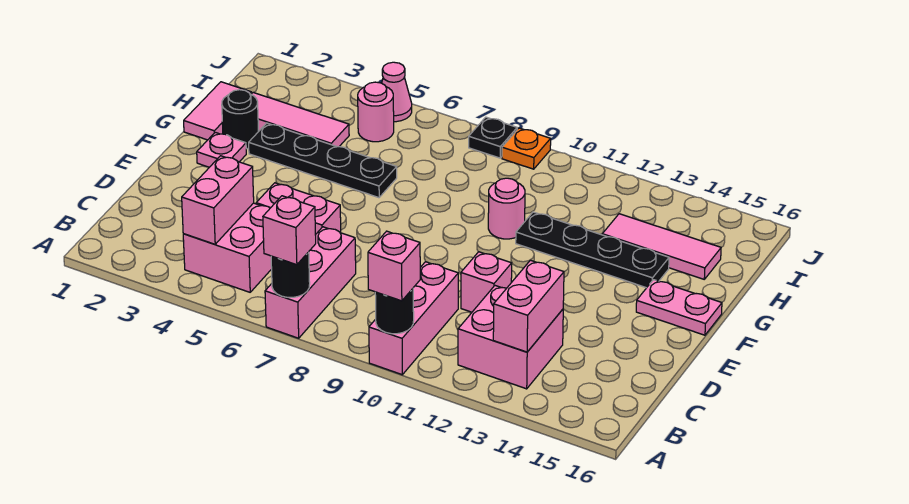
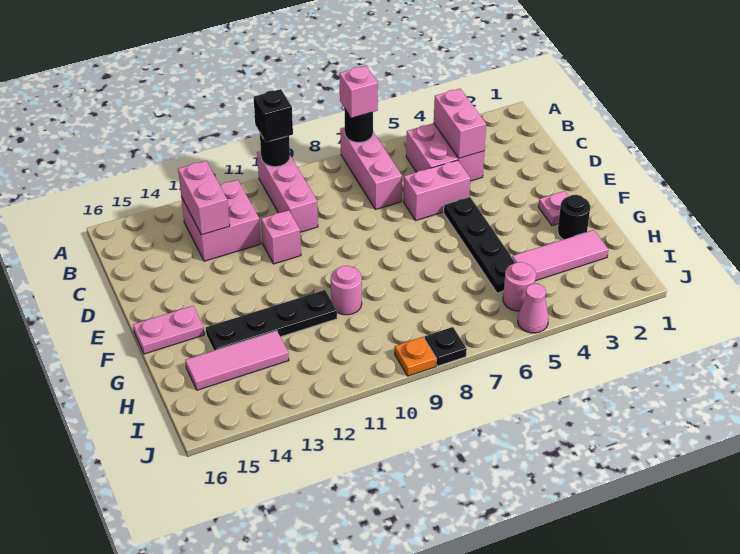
pink 1x1 brick [368,231,420,301] -> black 1x1 brick [253,89,293,142]
pink 1x2 tile [184,82,251,140] -> none
black 1x4 plate [249,123,397,198] -> black 1x4 plate turned to [444,197,515,293]

